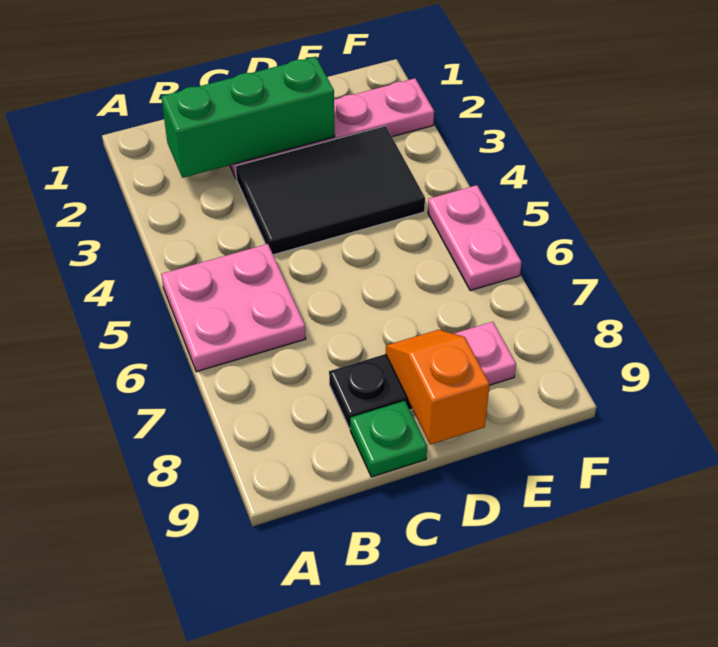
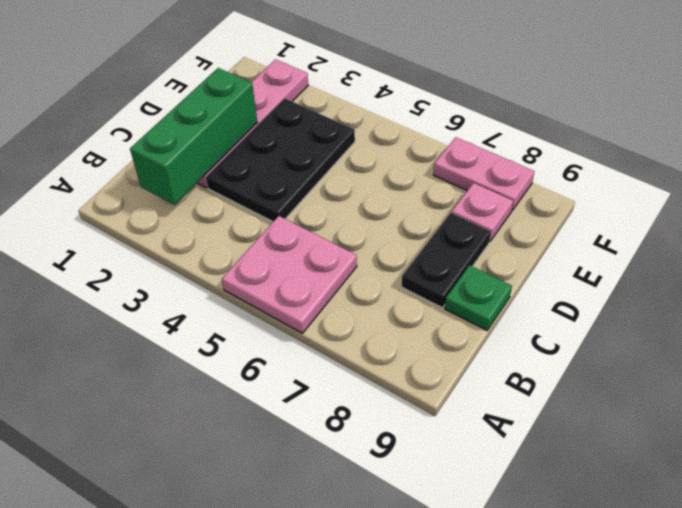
black 2x3 tile [236,126,425,255] -> black 2x3 plate [206,98,355,222]
orange 1x2 slope [386,330,489,445] -> none
pink 1x2 plate [428,185,521,291] -> pink 1x2 plate moved to [433,137,534,211]

